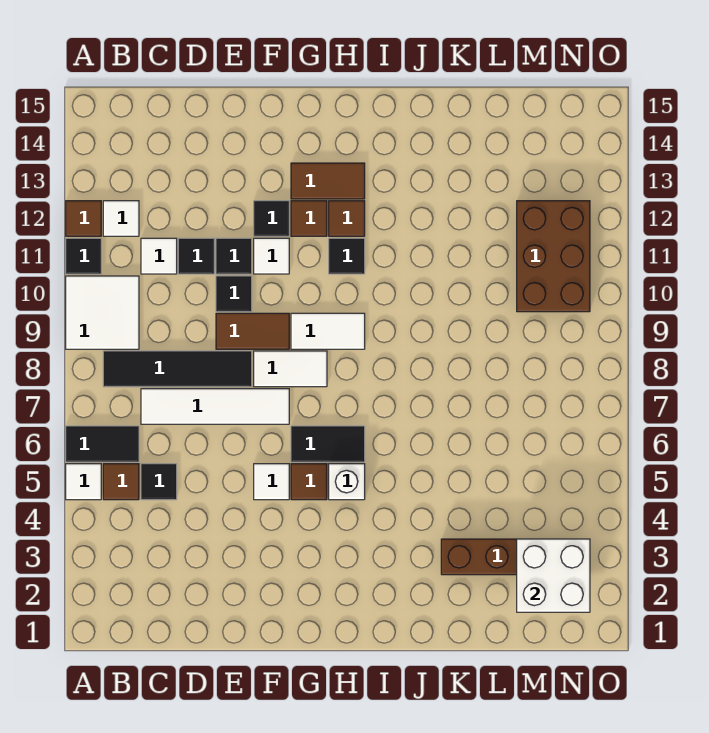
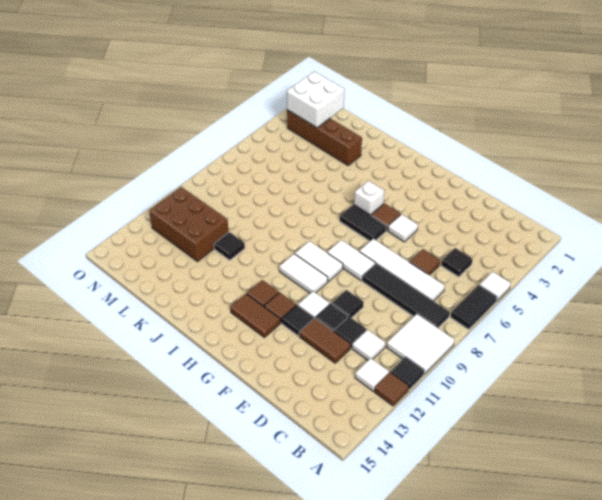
black 1x2 tile [66,426,139,462] -> black 1x2 tile turned to [451,285,497,330]
brown 1x1 tile [103,464,139,500] -> brown 1x1 tile moved to [410,249,440,275]
brown 1x2 tile [216,313,289,349] -> brown 1x2 tile moved to [299,318,351,363]
none -> white 1x2 tile [279,254,328,293]
black 1x1 tile [329,238,365,274] -> black 1x1 tile moved to [214,232,245,260]
brown 2x3 brick [517,201,590,312] -> brown 2x3 brick turned to [149,187,229,261]

